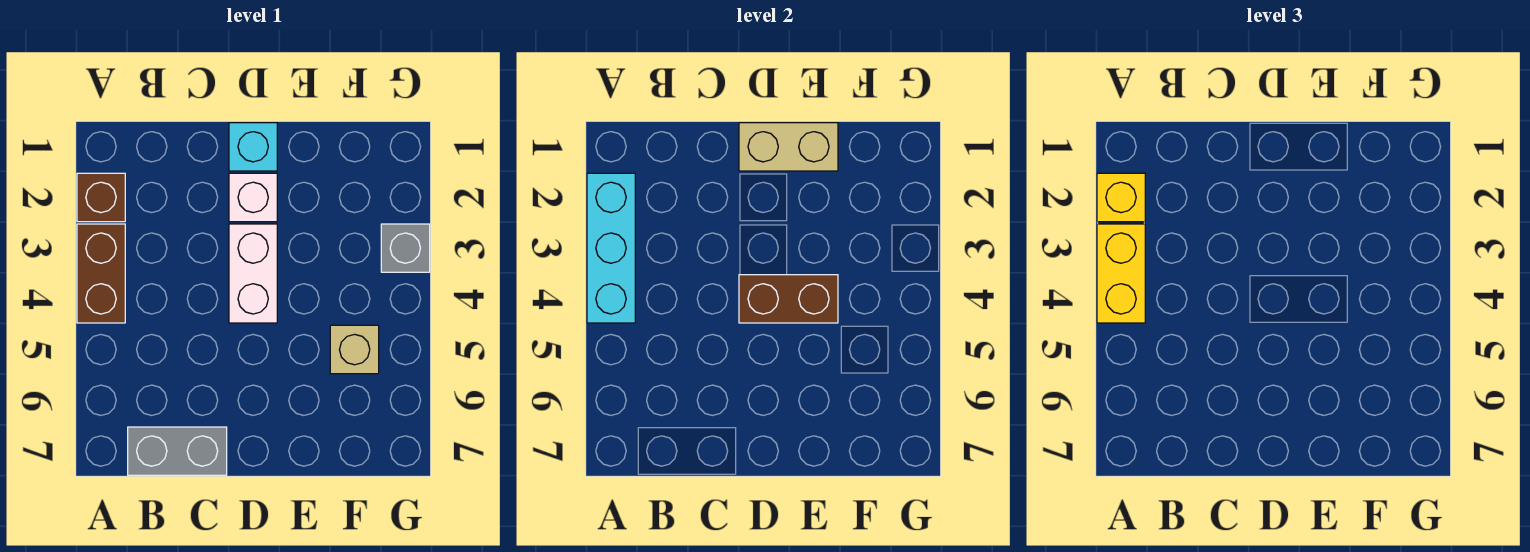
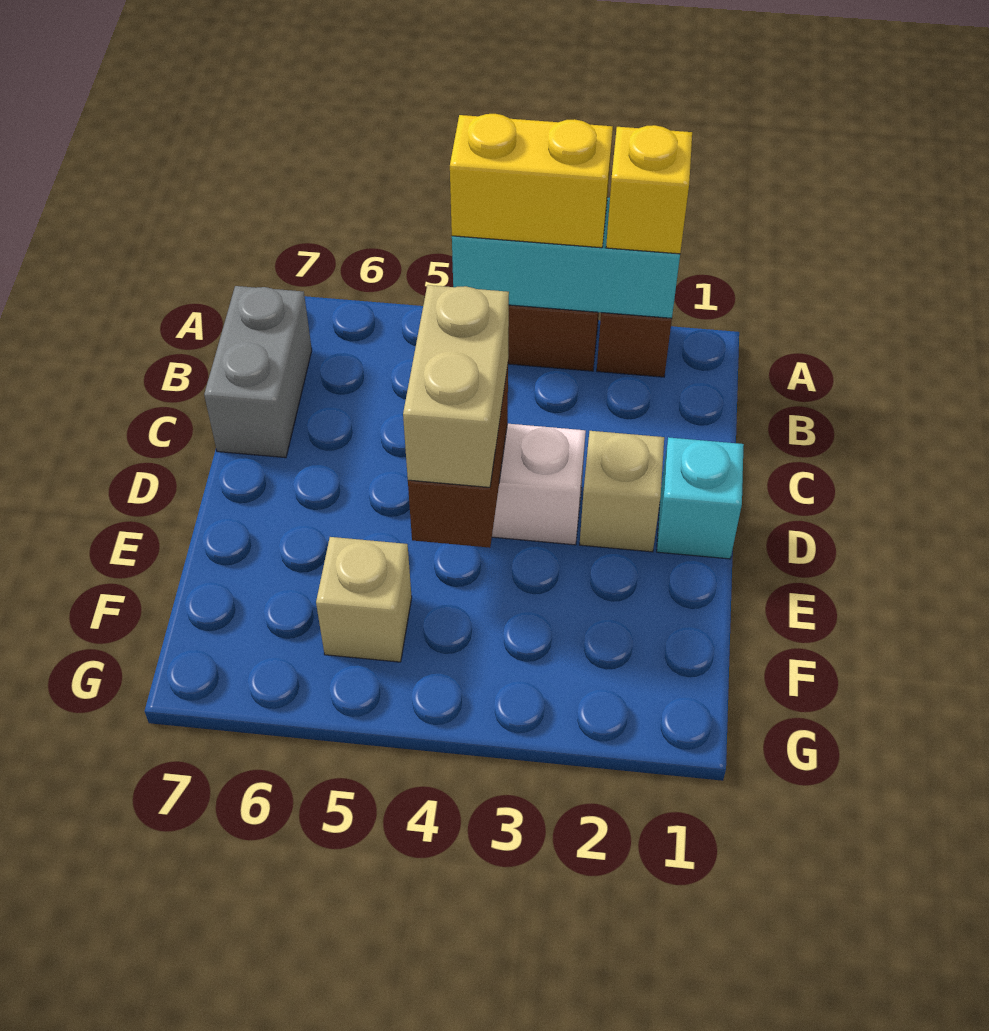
tan 1x2 brick [739,123,838,171] -> tan 1x2 brick moved to [403,285,509,487]
white 1x1 brick [229,173,277,222] -> tan 1x1 brick [580,431,664,552]
grey 1x1 brick [381,224,430,272] -> none

